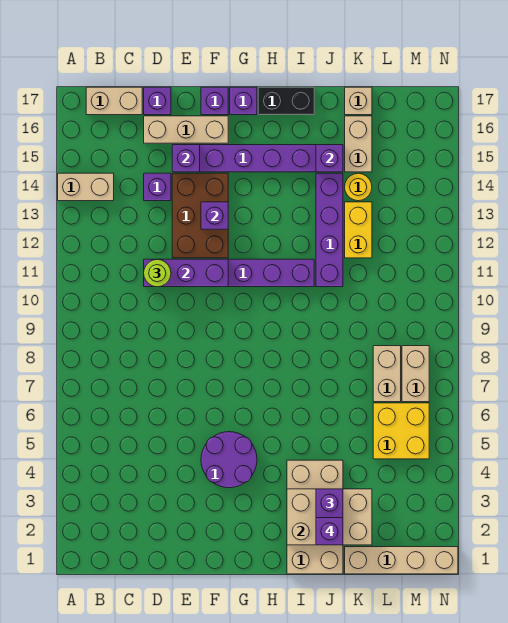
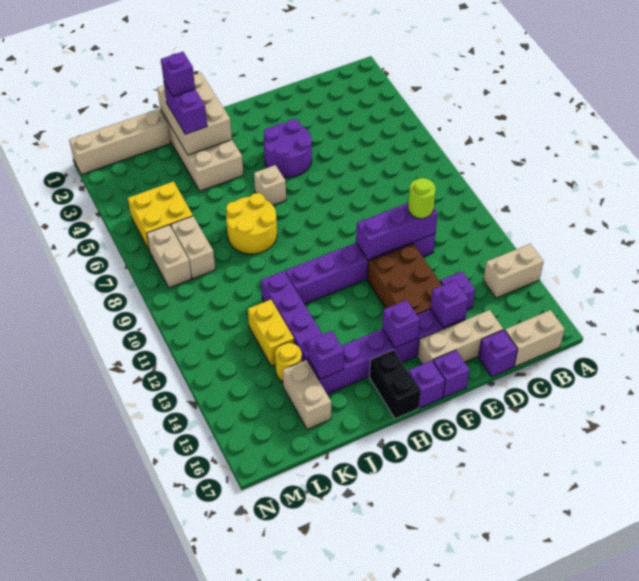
purple 1x1 brick [201,202,228,229] -> purple 1x1 brick moved to [382,300,420,348]
black 1x2 brick [258,87,314,115] -> black 1x2 brick turned to [370,350,420,419]
tan 2x3 brick [287,489,372,545] -> tan 2x3 brick turned to [157,73,232,155]
none -> yellow 2x2 round brick [226,193,277,254]
tan 1x1 brick [345,87,372,115] -> tan 1x1 brick moved to [254,165,286,205]

